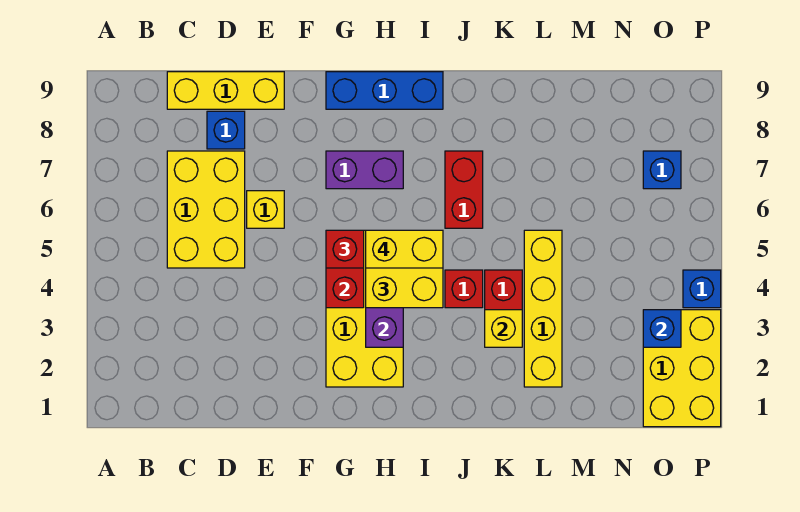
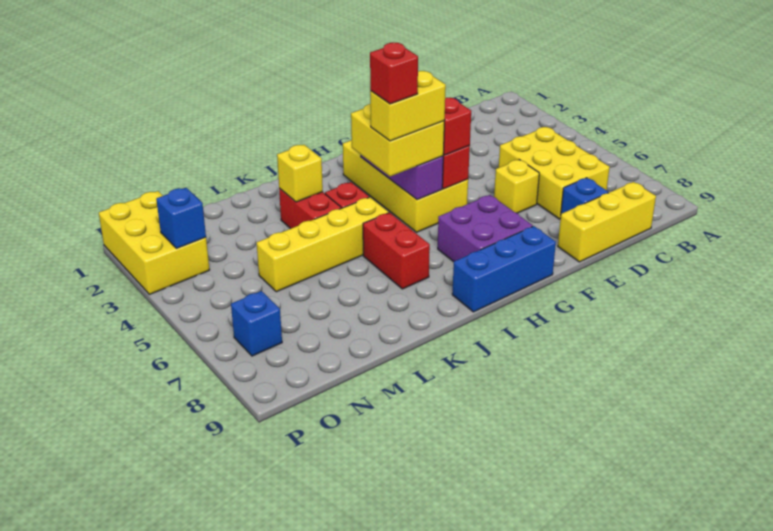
purple 1x2 brick [326,151,403,189] -> purple 2x2 brick [438,195,533,262]
none -> red 1x1 brick [370,42,418,104]
yellow 1x4 brick [524,230,562,387] -> yellow 1x4 brick turned to [257,197,389,292]
blue 1x1 brick [683,270,721,308] -> none

